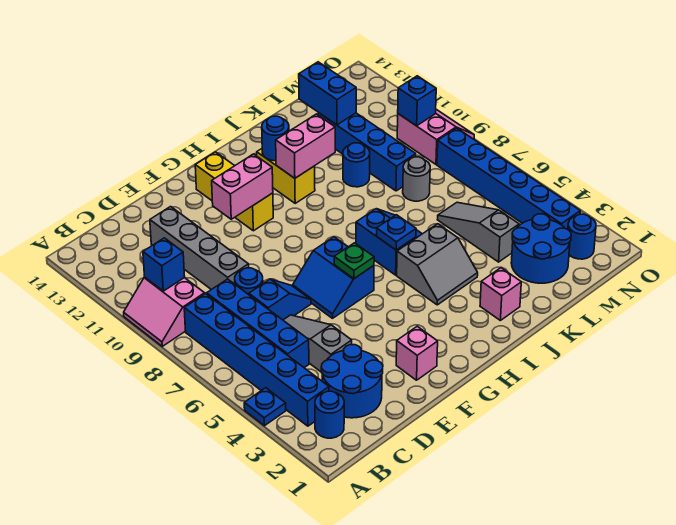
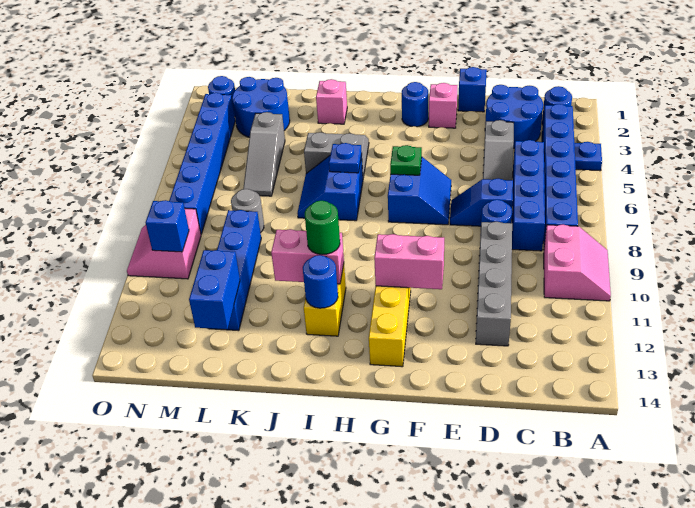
blue 1x1 brick [143,238,185,291] -> blue 1x1 brick moved to [458,67,487,112]
none -> green 1x1 round brick [305,201,340,255]
blue 1x1 round brick [343,143,370,187] -> blue 1x1 round brick moved to [402,82,428,127]

